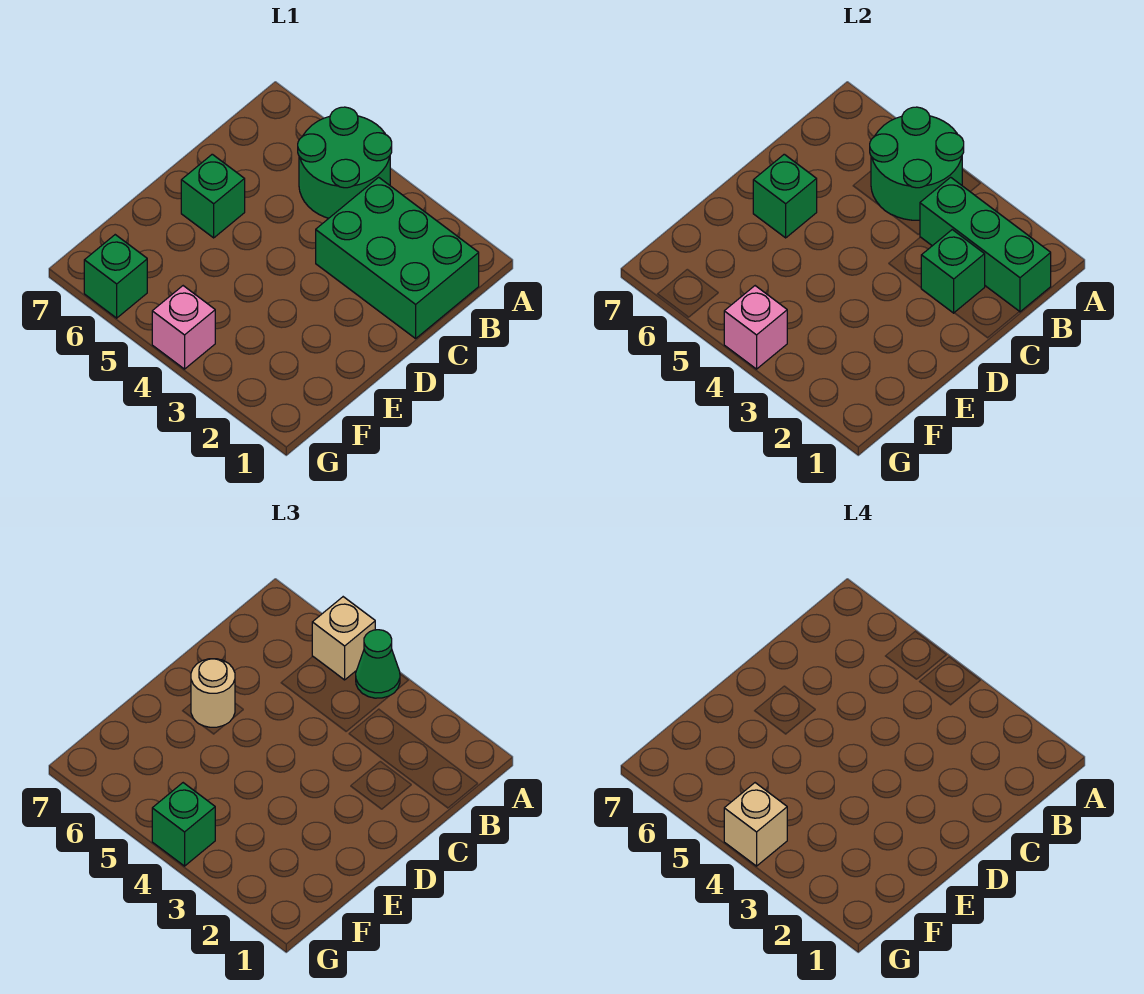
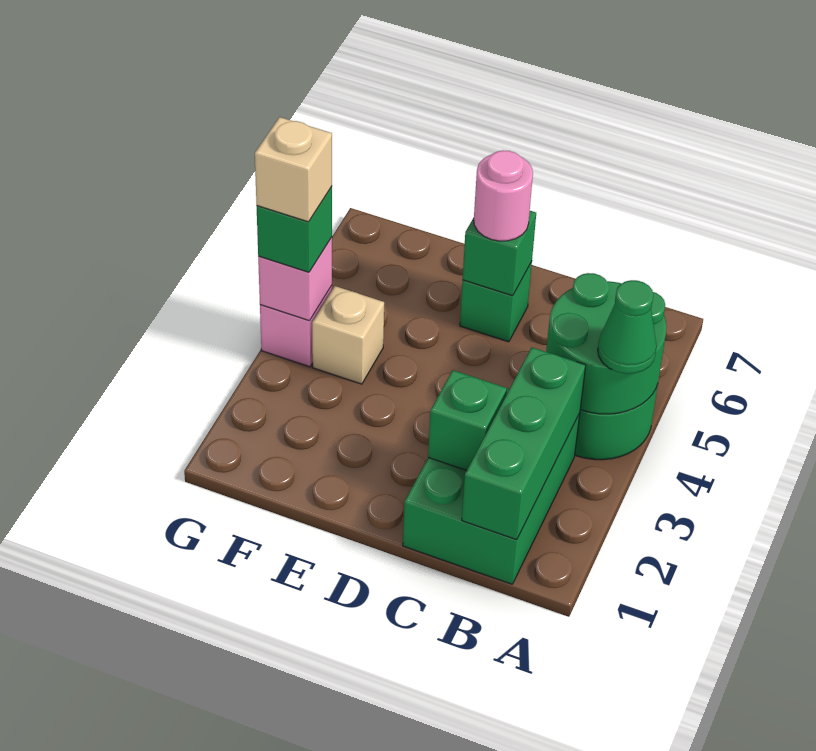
tan 1x1 brick [312,597,375,680] -> tan 1x1 brick moved to [312,286,384,384]
tan 1x1 round brick [191,659,235,727] -> pink 1x1 round brick [474,150,533,241]
green 1x1 brick [84,235,147,318] -> none

